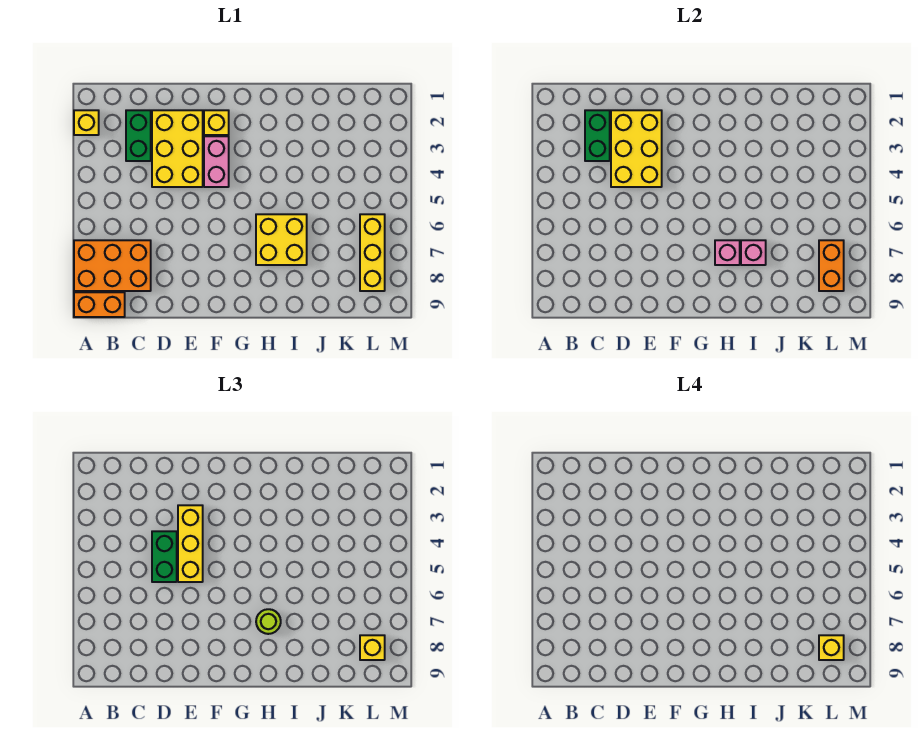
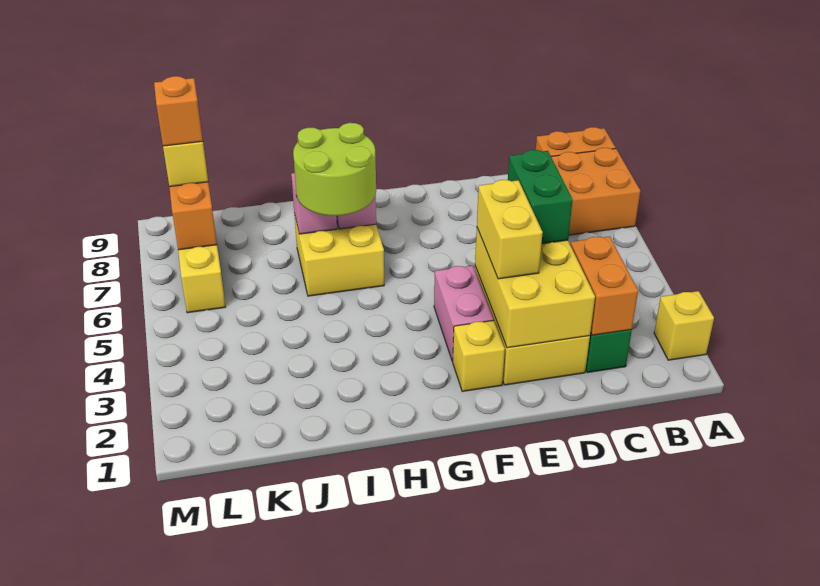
green 1x2 brick [585,110,610,161] -> orange 1x2 brick [570,236,638,335]
yellow 1x3 brick [178,505,203,582] -> yellow 1x2 brick [477,180,543,279]
lime 1x1 round brick [256,609,281,634] -> lime 2x2 round brick [293,123,376,216]
yellow 1x1 brick [819,635,844,660] -> orange 1x1 brick [154,76,203,146]

